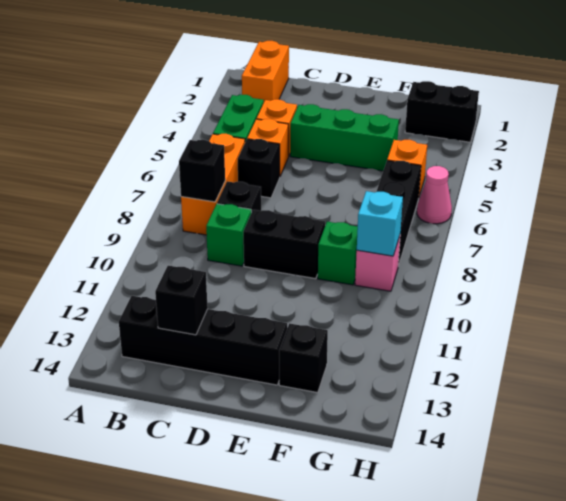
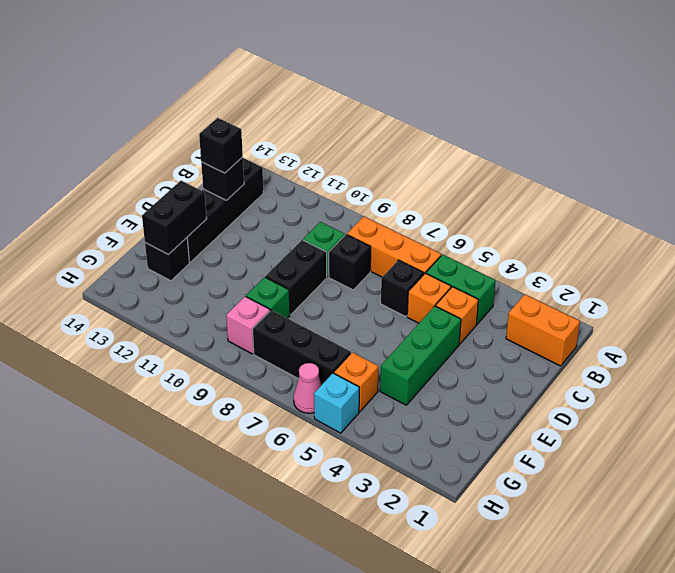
black 1x1 brick [179,140,225,202] -> black 1x1 brick moved to [199,118,243,173]
black 1x2 brick [405,81,479,142] -> black 1x2 brick moved to [142,181,207,255]
cyan 1x1 brick [357,191,403,256] -> cyan 1x1 brick moved to [314,373,359,433]

